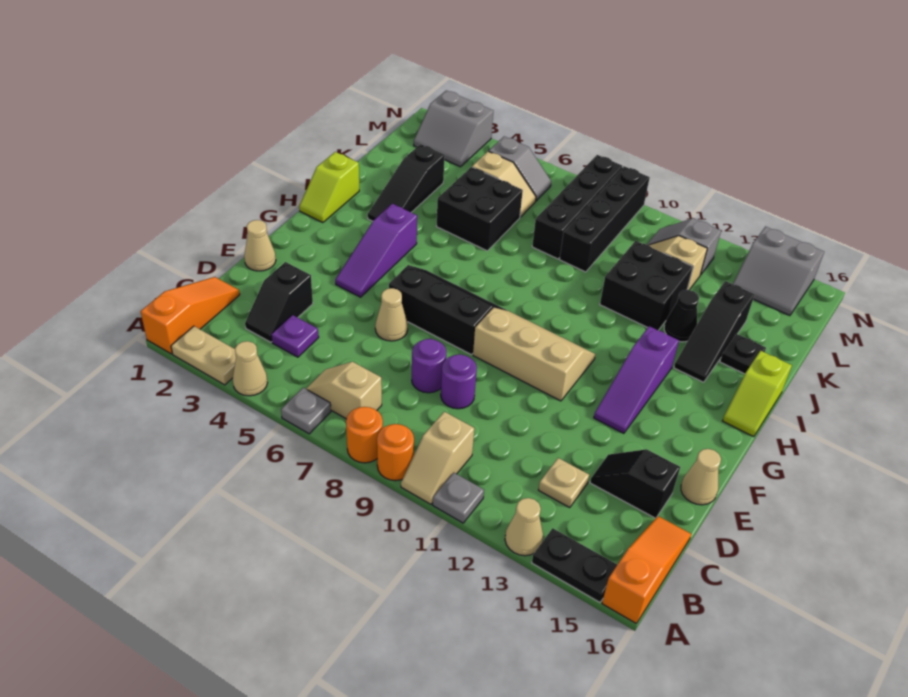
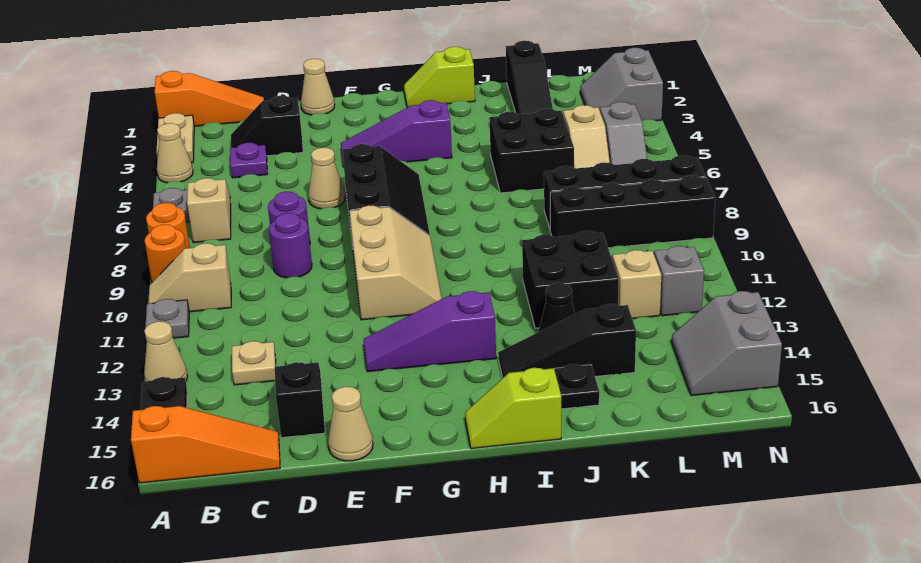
black 1x3 slope [368,144,445,221] -> black 1x3 slope turned to [506,41,553,114]

